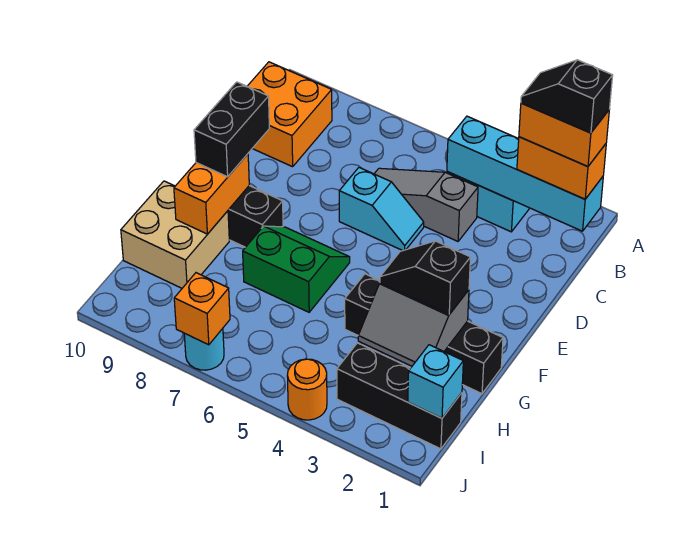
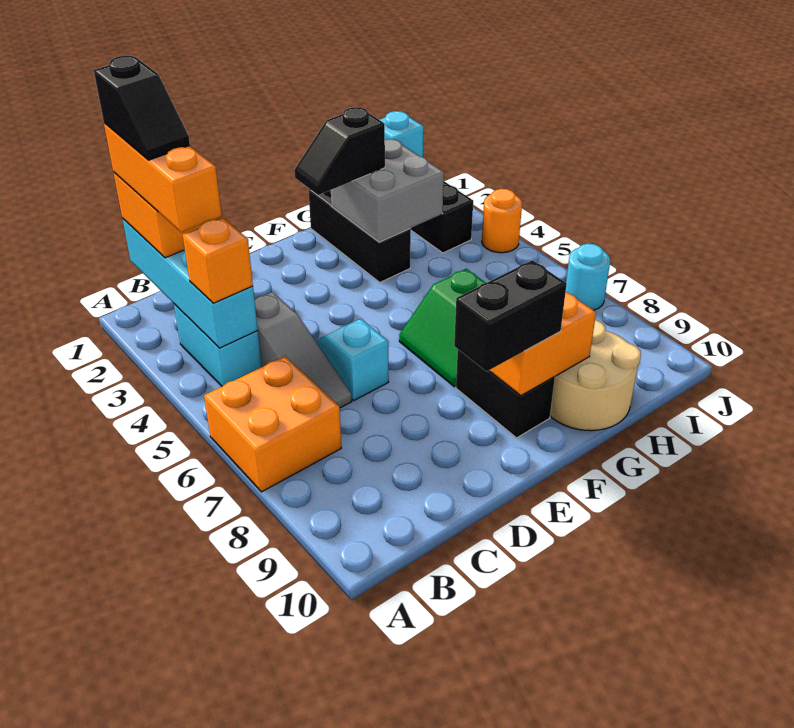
orange 1x2 brick [519,103,609,167] -> orange 1x3 brick [104,123,222,232]
orange 2x2 brick [247,62,332,167] -> orange 2x2 brick moved to [204,356,341,492]
black 1x4 brick [345,274,503,394] -> black 1x3 brick [308,189,411,282]
grey 2x2 slope [358,283,469,366] -> grey 2x2 brick [331,139,444,242]
black 1x2 slope [380,241,470,314] -> black 1x2 slope turned to [294,107,385,195]
tan 2x2 brick [121,181,229,288] -> tan 2x2 round brick [550,320,641,431]
orange 1x1 brick [174,273,230,345] -> orange 1x1 brick moved to [183,218,253,303]

